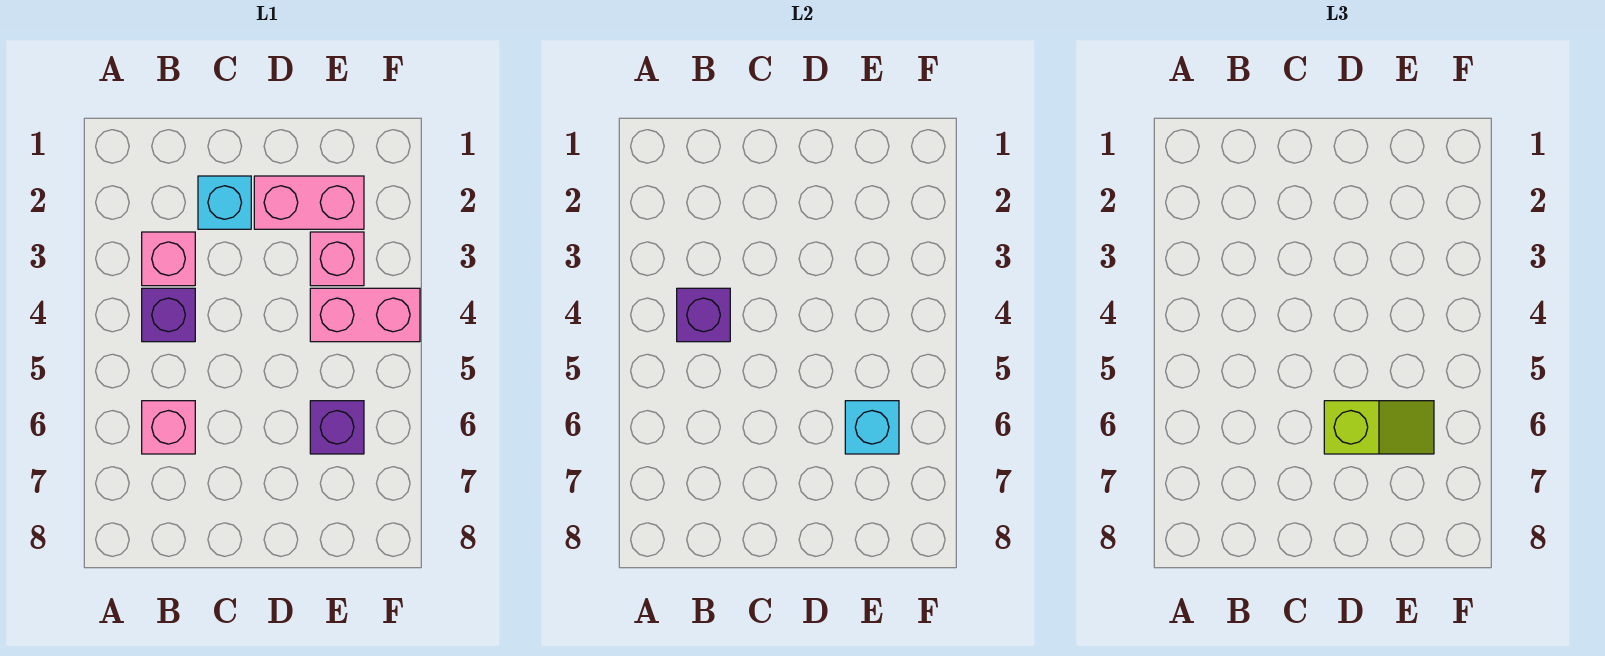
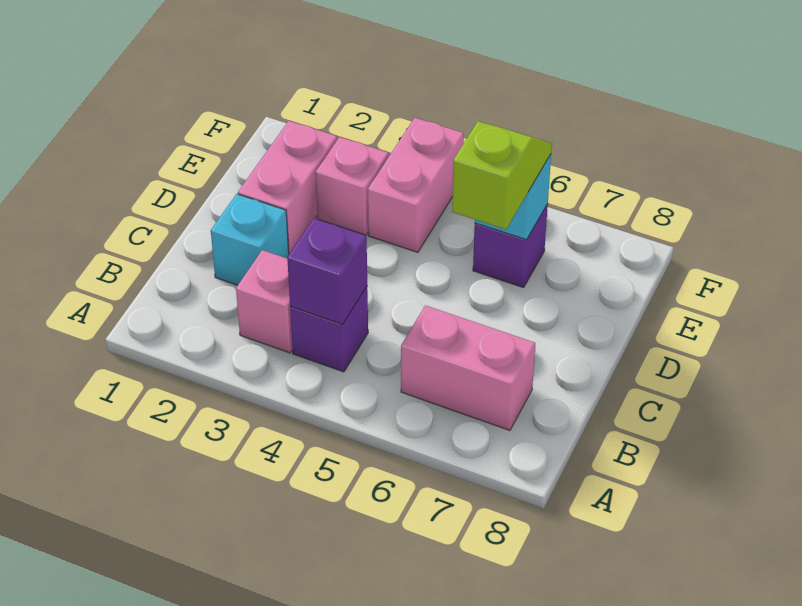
pink 1x1 brick [142,401,195,454] -> pink 1x2 brick [401,305,535,430]

